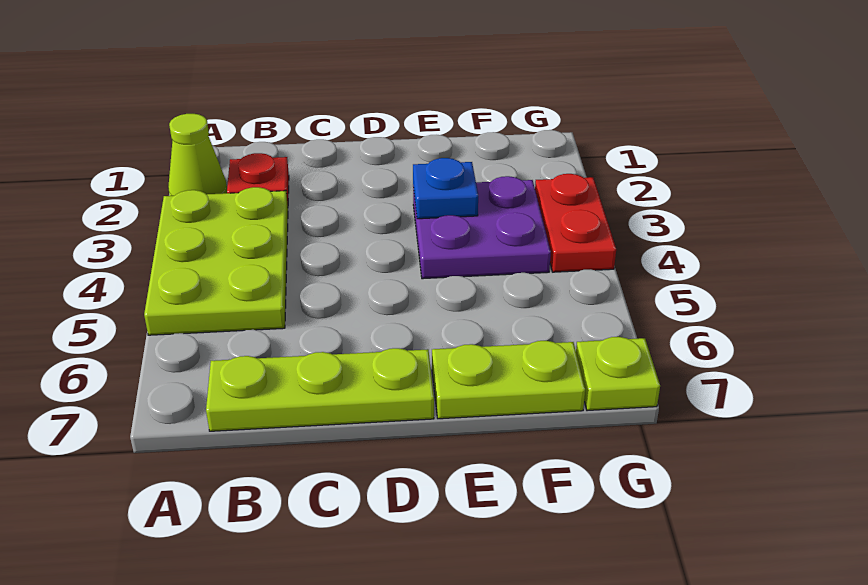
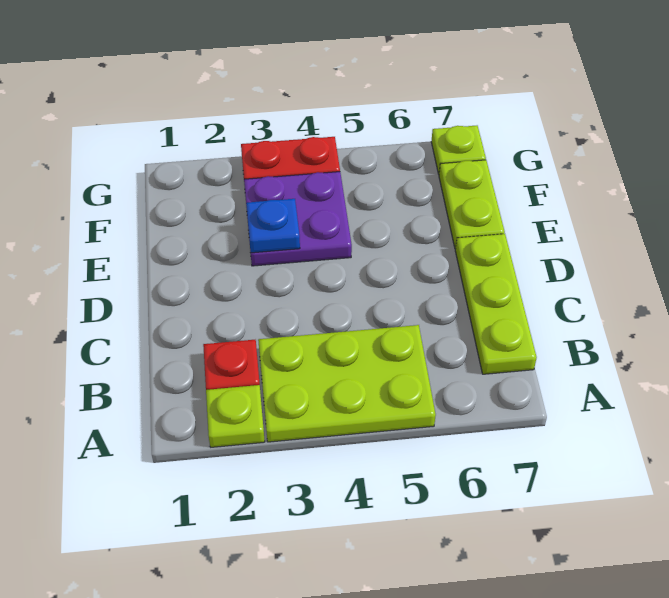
lime 1x1 cone [168,114,227,196] -> lime 1x1 plate [206,385,265,447]

